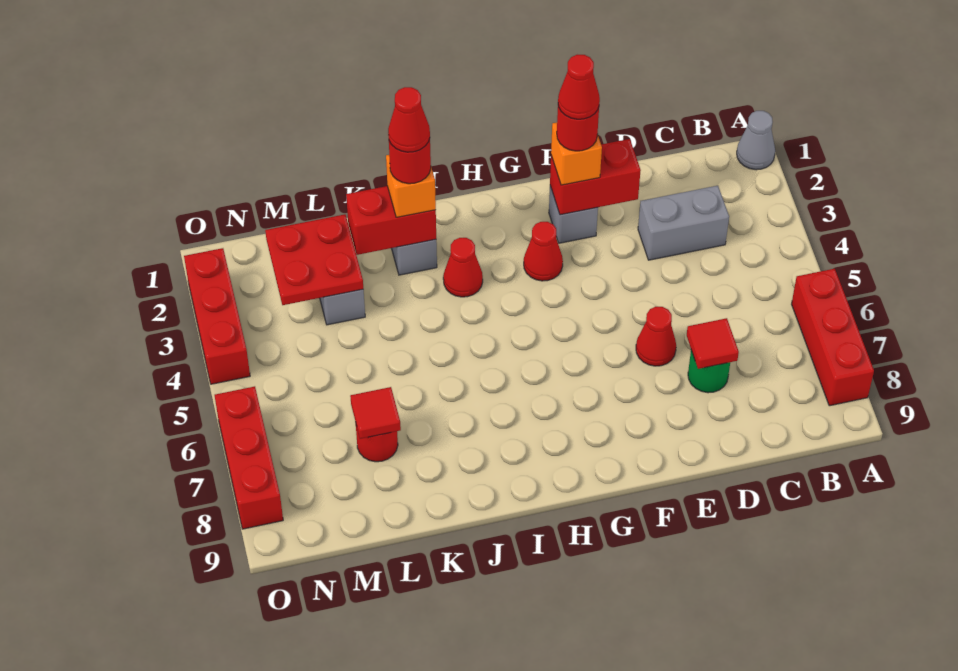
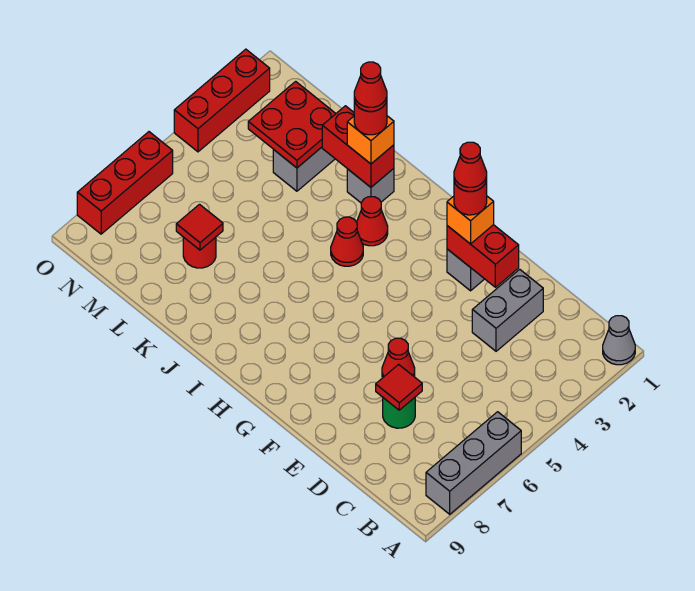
red 1x3 brick [792,269,874,406] -> grey 1x3 brick [426,412,521,514]
grey 1x2 brick [638,186,729,260] -> grey 1x2 brick turned to [472,269,543,351]
red 1x1 cone [524,222,563,281] -> red 1x1 cone moved to [331,217,363,266]

